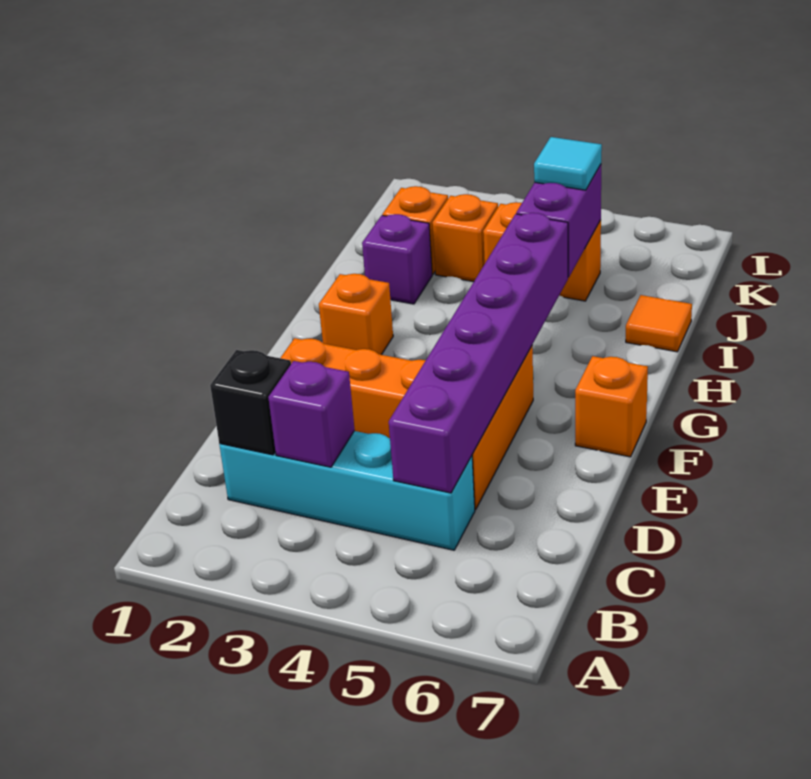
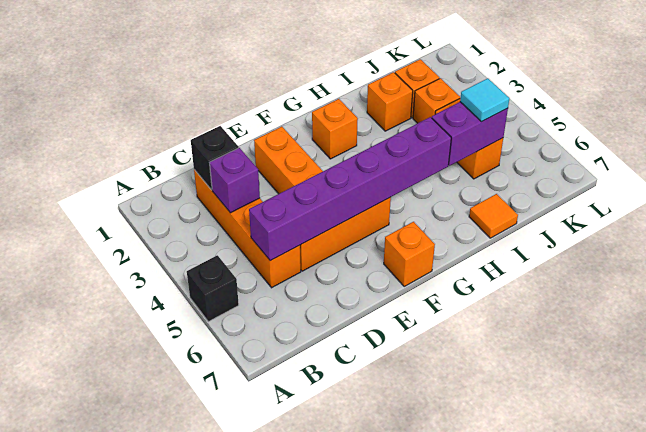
none -> black 1x1 brick [187,255,239,322]
cyan 1x4 brick [219,431,475,550] -> orange 1x4 brick [194,170,301,288]
purple 1x1 brick [362,214,432,304] -> orange 1x1 brick [367,72,413,131]

